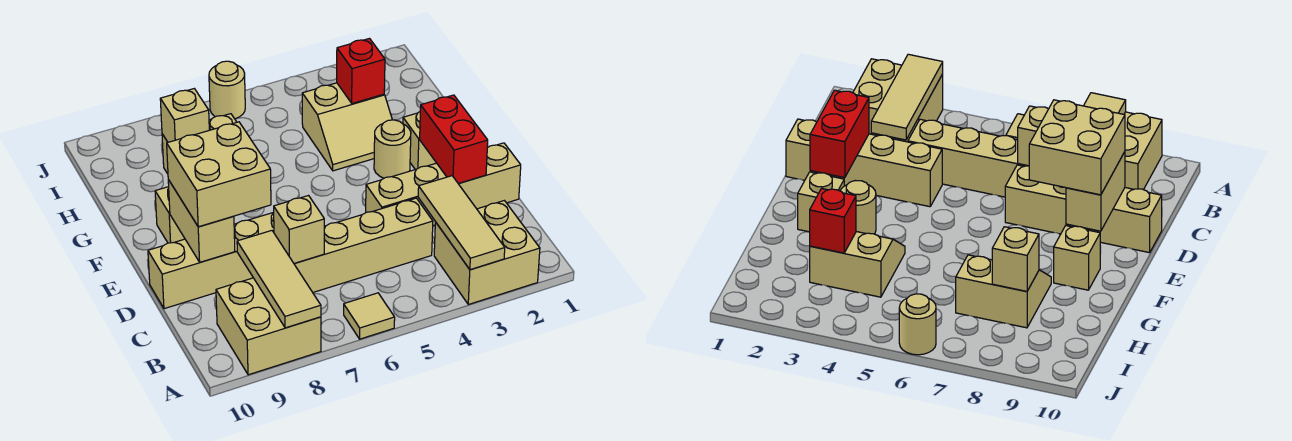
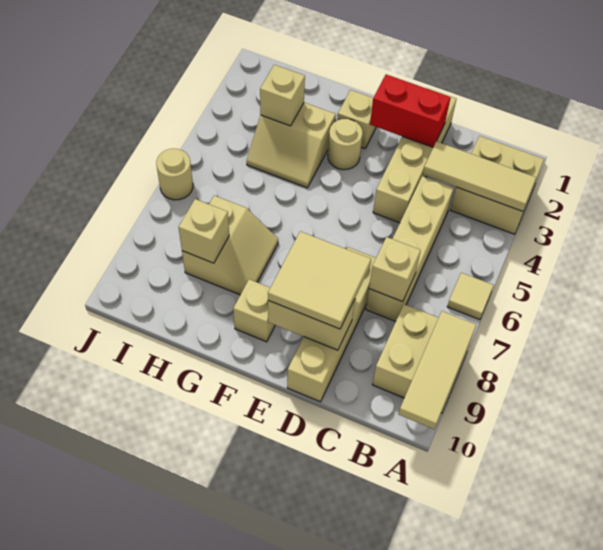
tan 1x3 tile [237,231,321,328] -> tan 1x3 tile turned to [399,311,476,429]
tan 2x2 brick [167,122,271,227] -> tan 2x2 tile [268,231,371,329]
tan 2x2 slope [302,83,392,171] -> tan 2x2 slope turned to [247,102,336,188]
red 1x1 brick [337,39,385,103] -> tan 1x1 brick [260,65,305,126]

